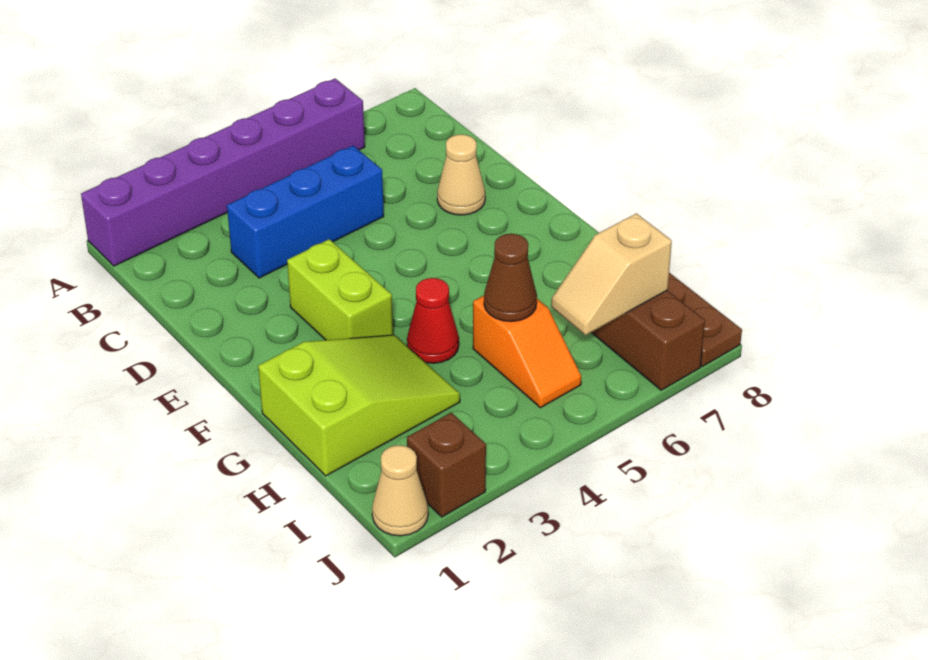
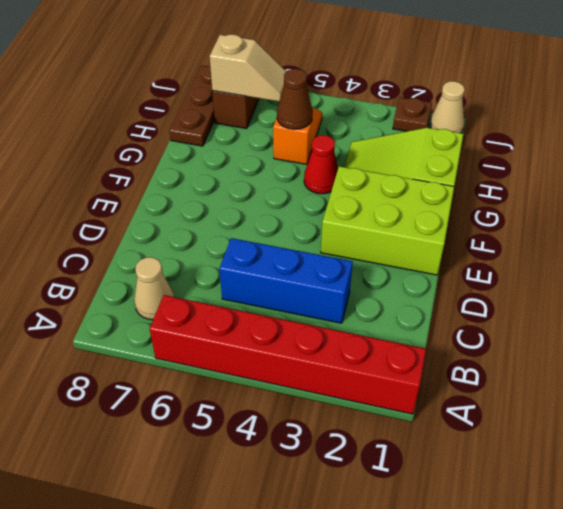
purple 1x6 brick [81,78,365,266] -> red 1x6 brick [150,295,426,414]
tan 1x1 cone [437,134,485,215] -> tan 1x1 cone moved to [134,257,174,320]
lime 1x2 brick [287,239,393,340] -> lime 2x3 brick [321,166,454,275]
brown 1x1 brick [407,413,486,517] -> brown 1x1 plate [393,97,432,131]

